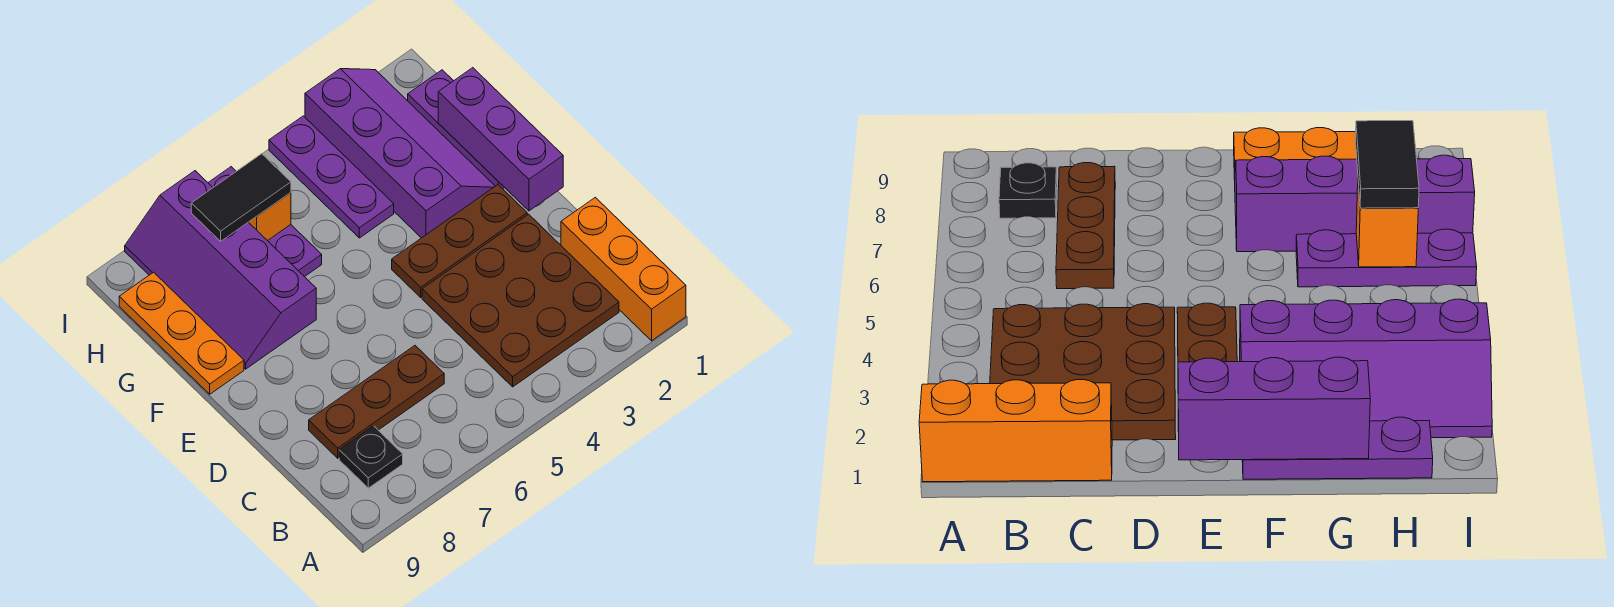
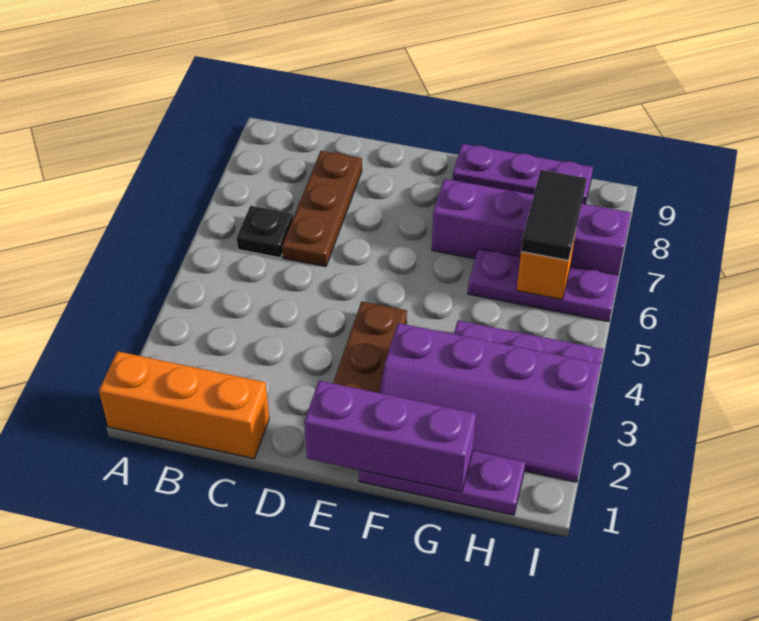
brown 3x3 plate [422,214,619,387] -> none
black 1x1 plate [339,426,403,488] -> black 1x1 plate moved to [237,206,293,258]
orange 1x3 plate [119,272,244,394] -> purple 1x3 plate [452,144,593,204]

